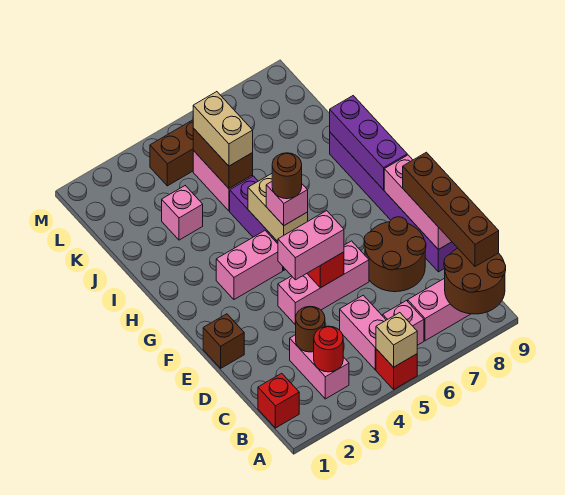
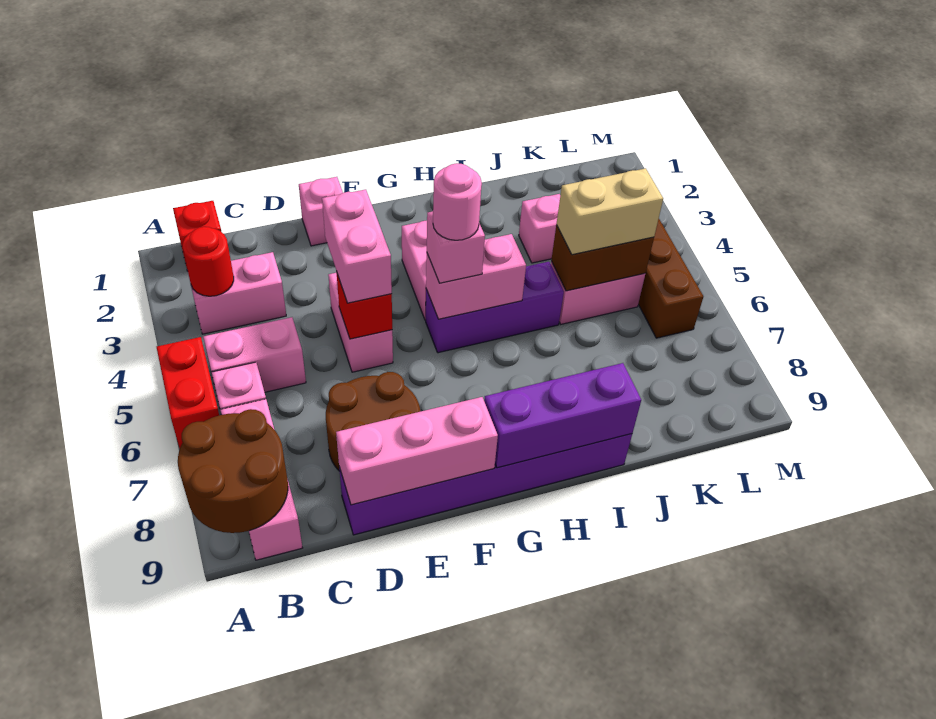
red 1x1 brick [376,349,417,389] -> red 1x2 brick [157,337,219,448]
tan 1x1 brick [376,313,417,367] -> none
brown 1x4 brick [403,152,499,267] -> none
brown 1x1 round brick [296,306,325,352] -> none
brown 1x1 brick [203,314,244,368] -> pink 1x1 brick [299,177,343,246]
pink 1x3 brick [278,241,369,325] -> pink 1x2 brick [328,273,393,372]
tan 1x2 brick [248,174,308,241] -> pink 1x2 brick [426,234,526,319]
brown 1x1 round brick [272,153,302,199] -> pink 1x1 round brick [433,163,482,240]

